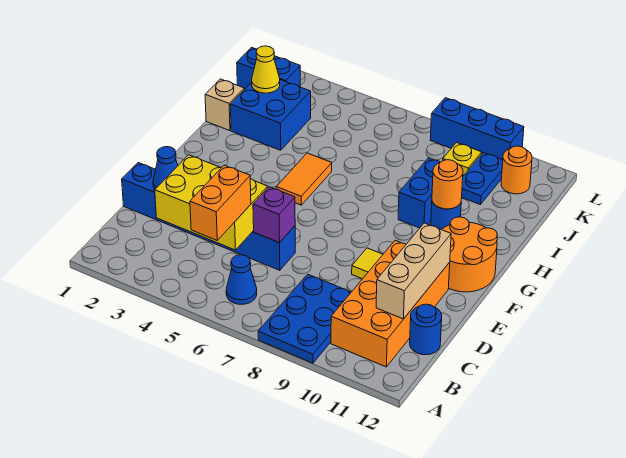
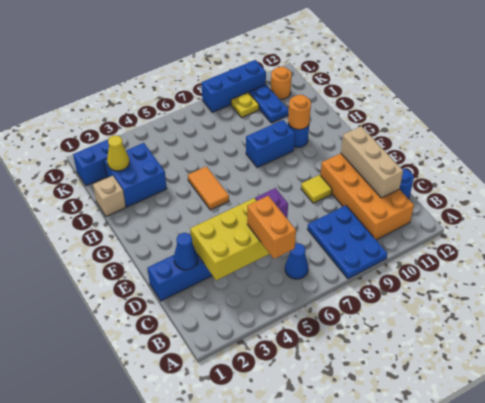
orange 2x2 round brick [442,217,497,292] -> none
blue 1x2 brick [398,158,440,228] -> blue 1x2 brick turned to [246,120,295,168]

